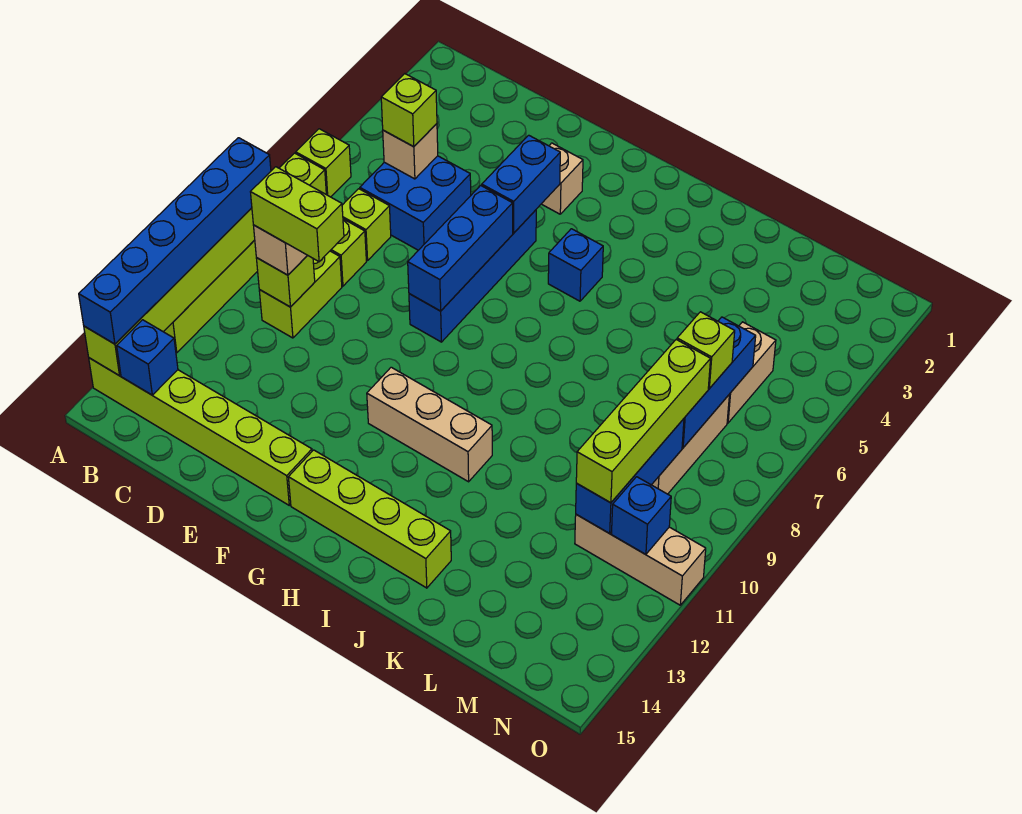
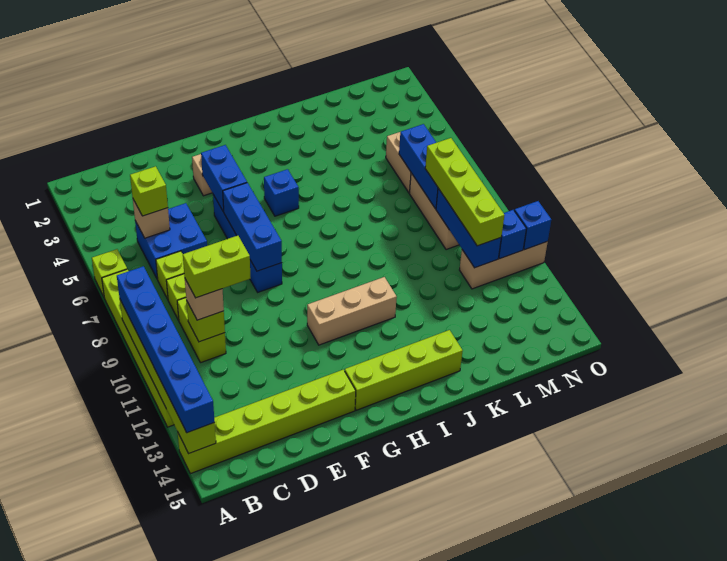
blue 1x1 brick [117,320,178,395] -> blue 1x1 brick moved to [514,201,551,250]
lime 1x1 brick [677,312,735,389] -> none

